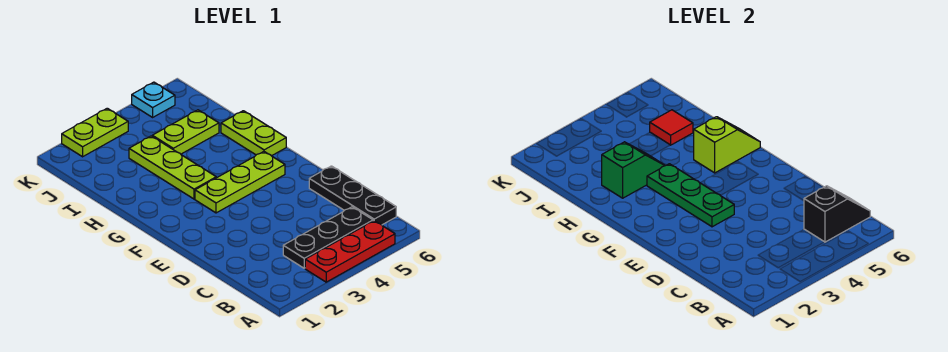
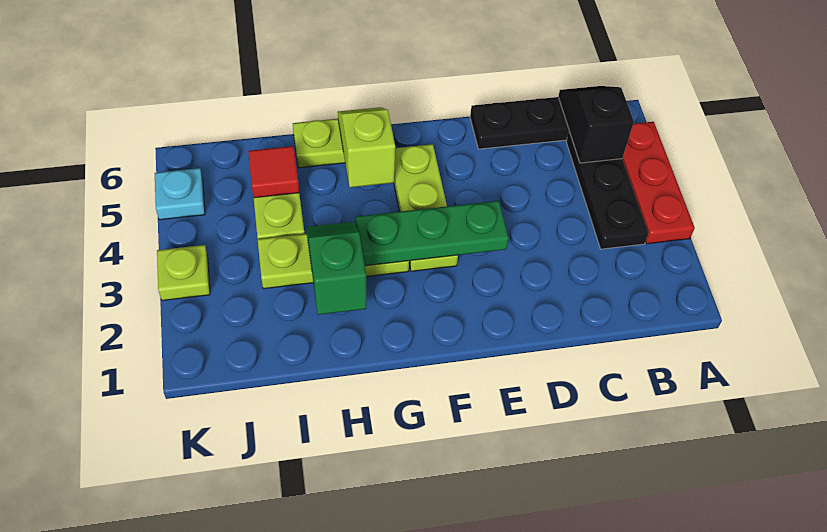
lime 1x2 plate [62,108,128,157] -> lime 1x1 plate [157,245,210,300]

